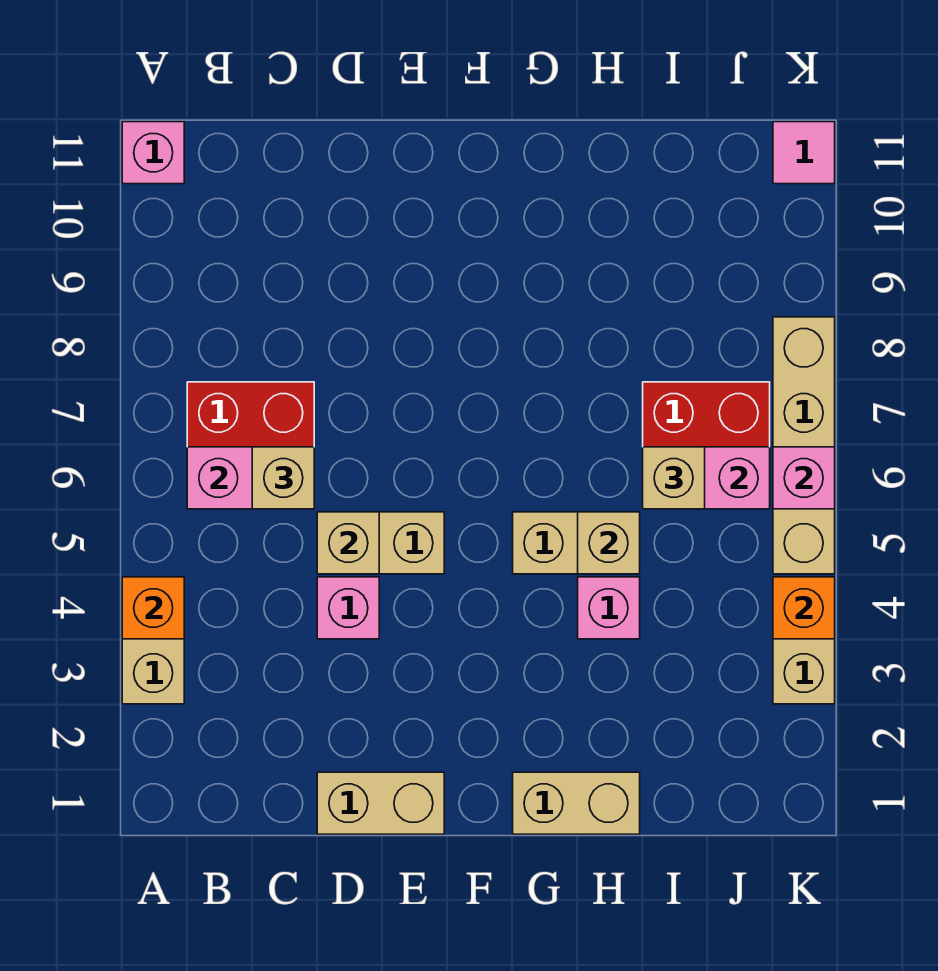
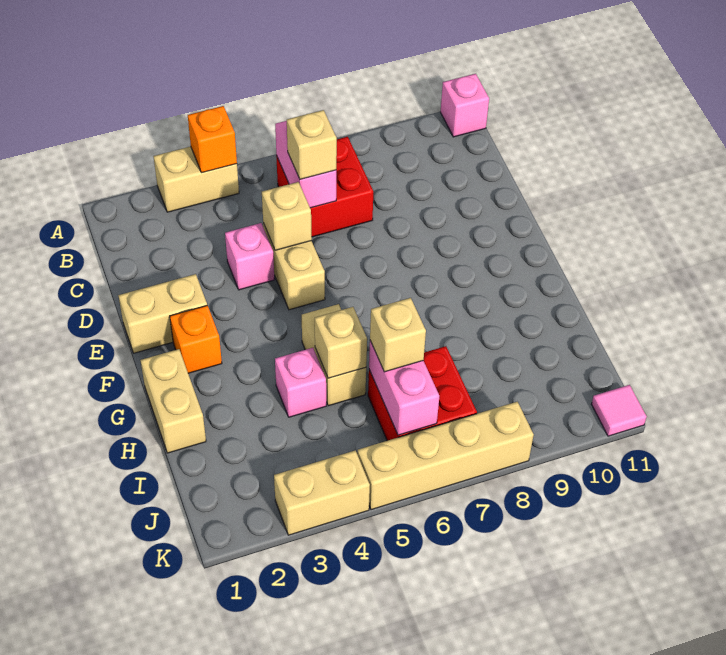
tan 1x2 brick [317,772,444,834] -> tan 1x2 brick turned to [118,274,207,353]
orange 1x1 brick [773,577,835,639] -> orange 1x1 brick moved to [170,305,222,373]
pink 1x1 brick [773,447,835,509] -> none

